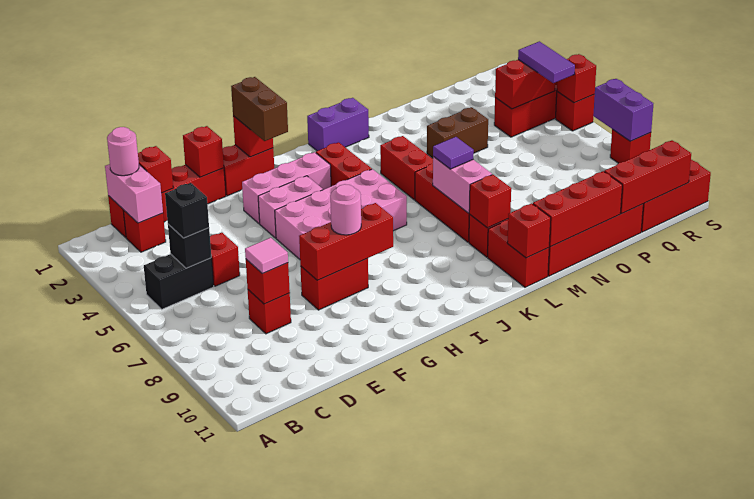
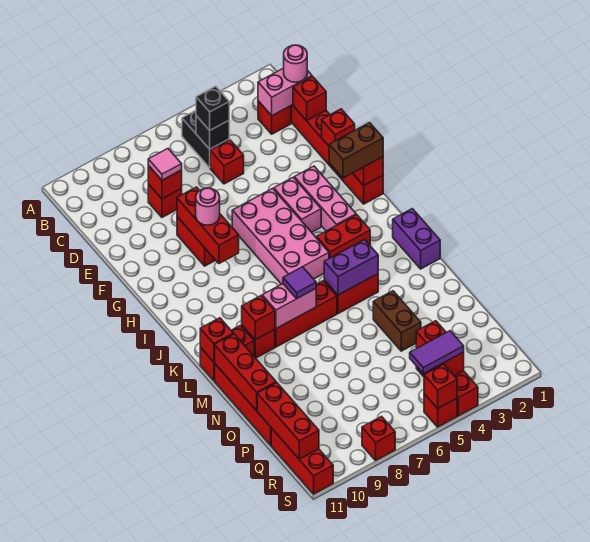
purple 1x2 brick [593,79,653,141] -> purple 1x2 brick moved to [324,240,378,295]

